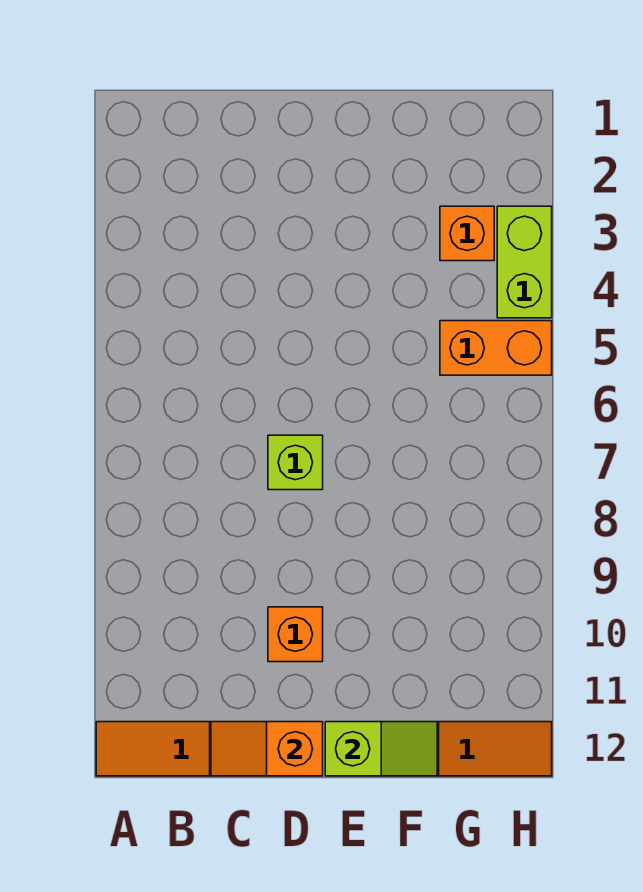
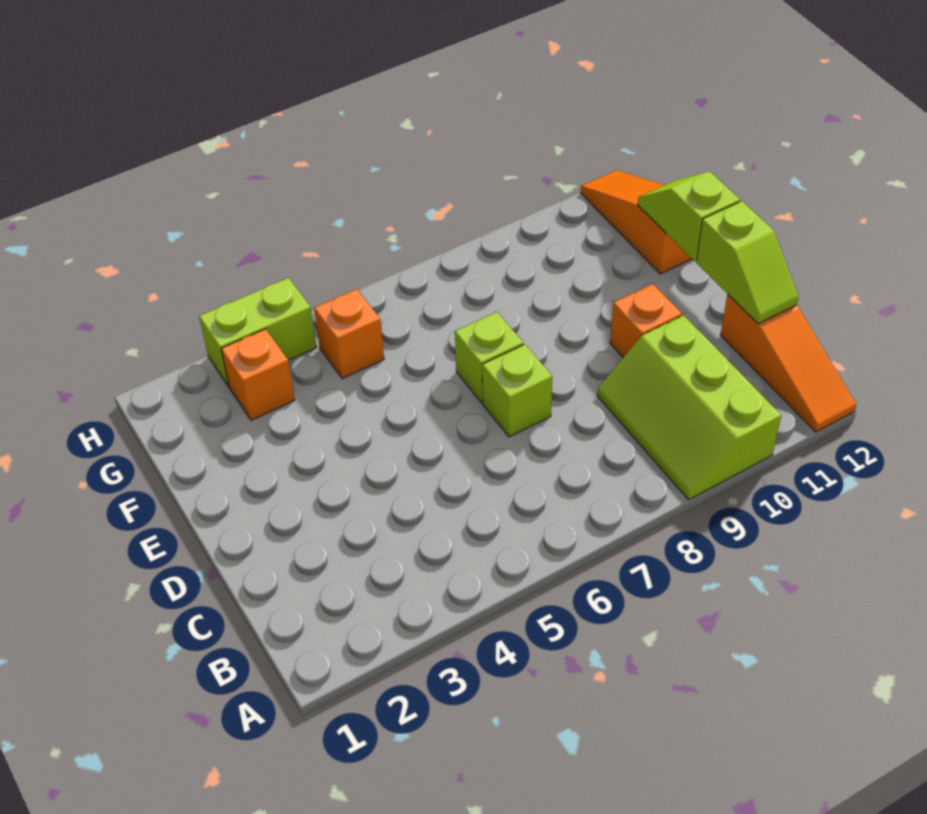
none -> lime 2x3 slope [597,315,781,500]
orange 1x2 slope [211,722,323,776] -> lime 1x2 slope [696,201,799,324]
none -> lime 1x1 brick [455,312,523,403]
orange 1x2 brick [440,321,552,375] -> orange 1x1 brick [314,289,384,379]

